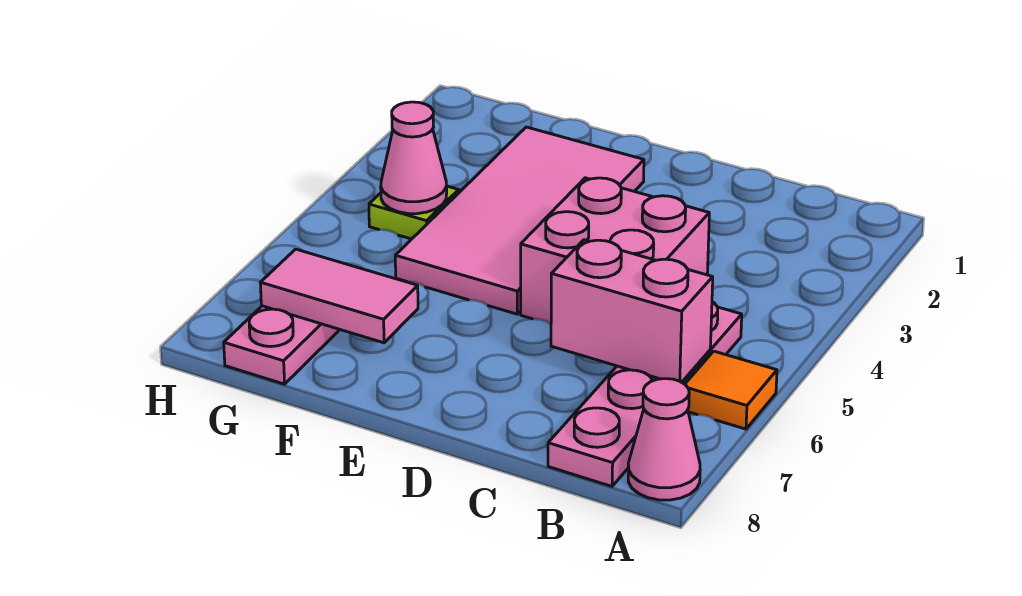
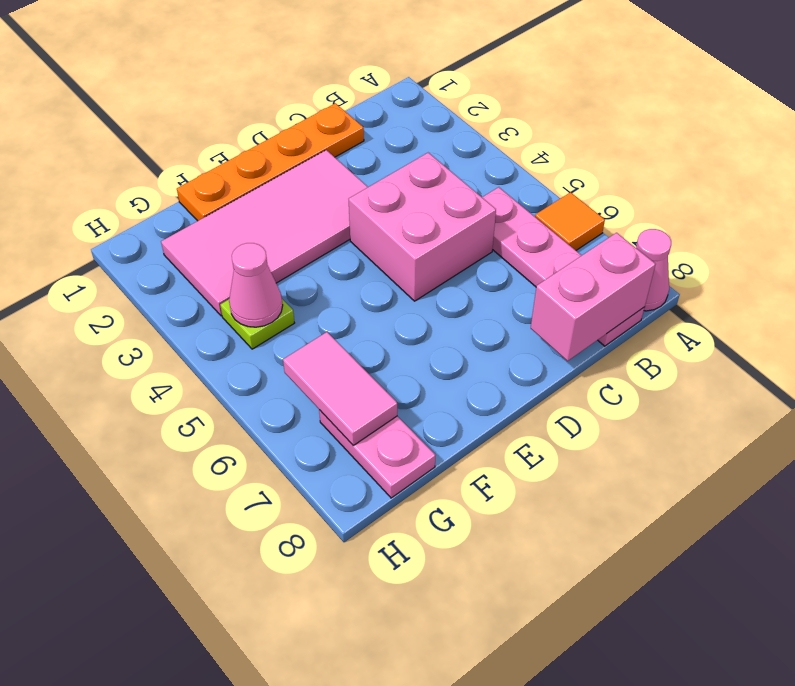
pink 1x2 brick [551,240,713,382] -> pink 1x2 brick moved to [531,233,656,361]
none -> orange 1x4 plate [177,103,364,221]
pink 2x4 tile [395,127,644,314] -> pink 2x4 tile turned to [161,150,368,316]
pink 1x2 tile [260,249,418,343] -> pink 1x2 tile turned to [283,332,397,445]

